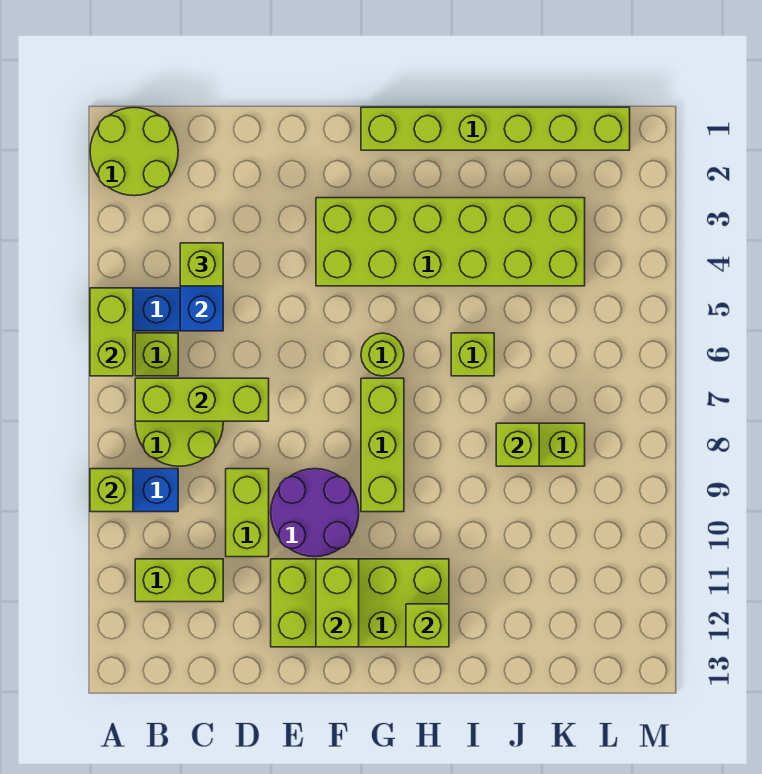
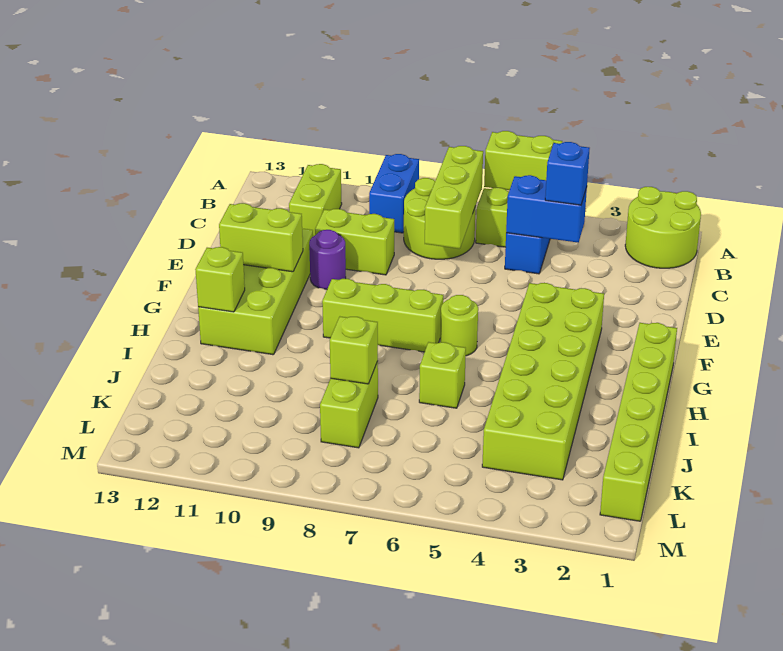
lime 1x1 brick [90,469,133,512] -> none
lime 1x1 brick [180,243,223,286] -> blue 1x1 brick [545,142,590,205]
purple 2x2 round brick [271,469,359,557] -> purple 1x1 round brick [309,230,346,289]

